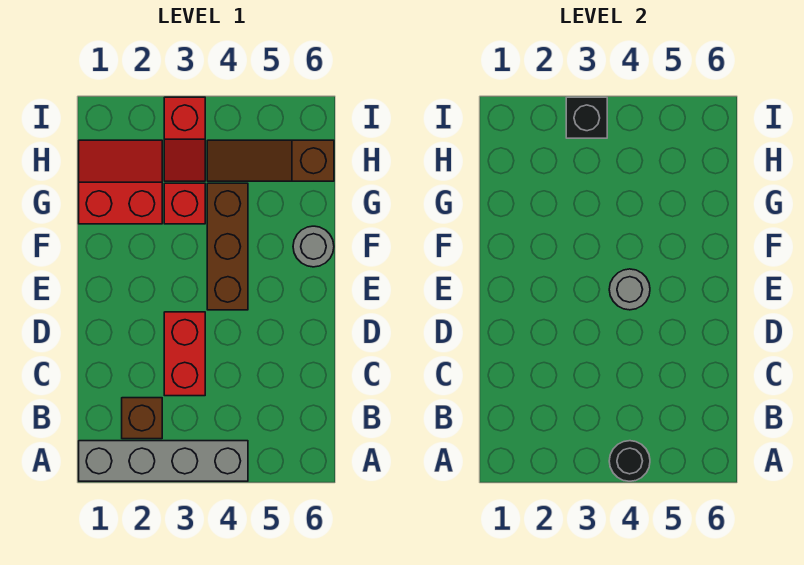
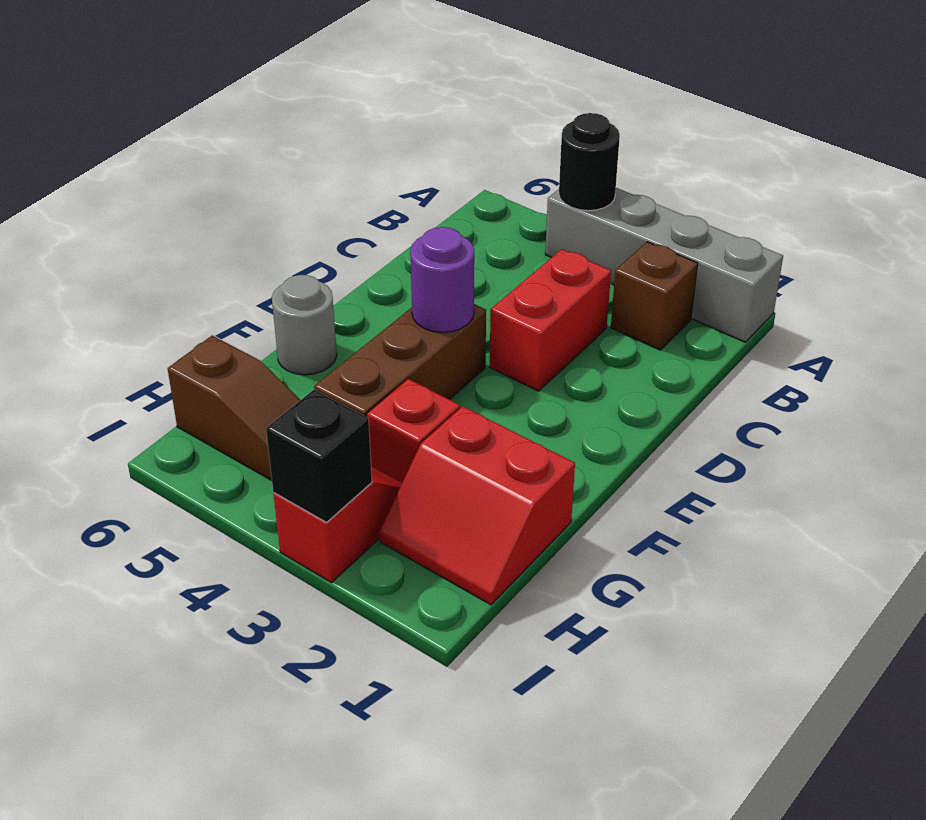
grey 1x1 round brick [609,269,650,310] -> purple 1x1 round brick [410,227,474,332]

